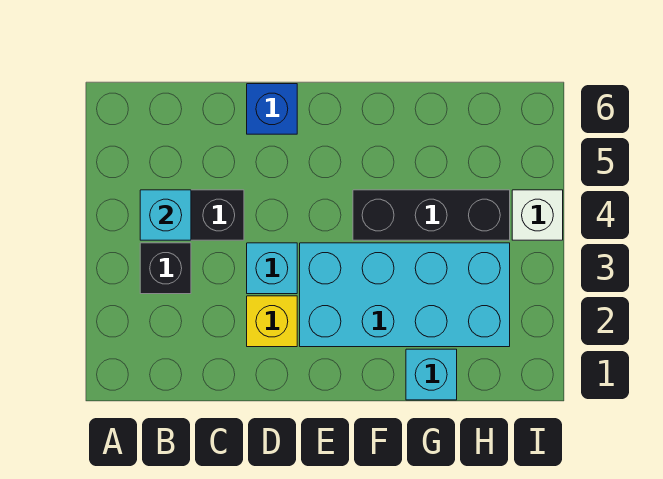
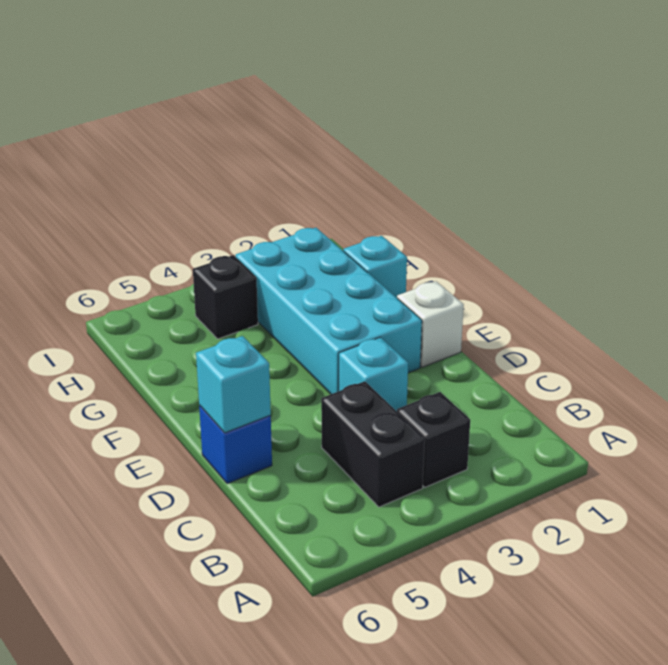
cyan 1x1 brick [140,190,191,240] -> cyan 1x1 brick moved to [196,336,271,433]
yellow 1x1 brick [247,296,297,347] -> none
black 1x3 brick [353,190,510,240] -> black 1x1 brick [193,255,258,339]
white 1x1 brick [512,190,563,240] -> white 1x1 brick moved to [397,281,464,367]

